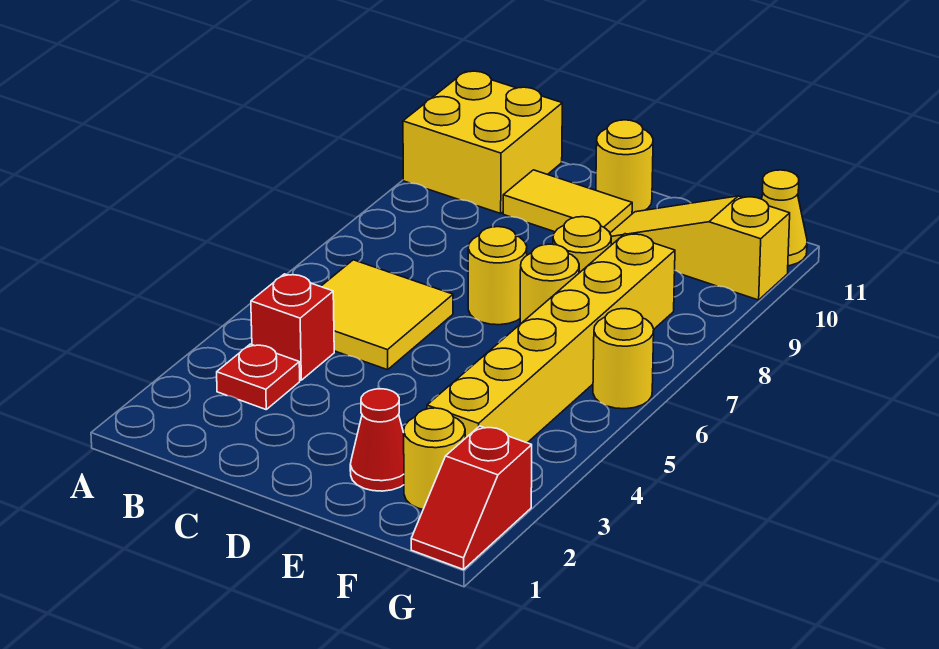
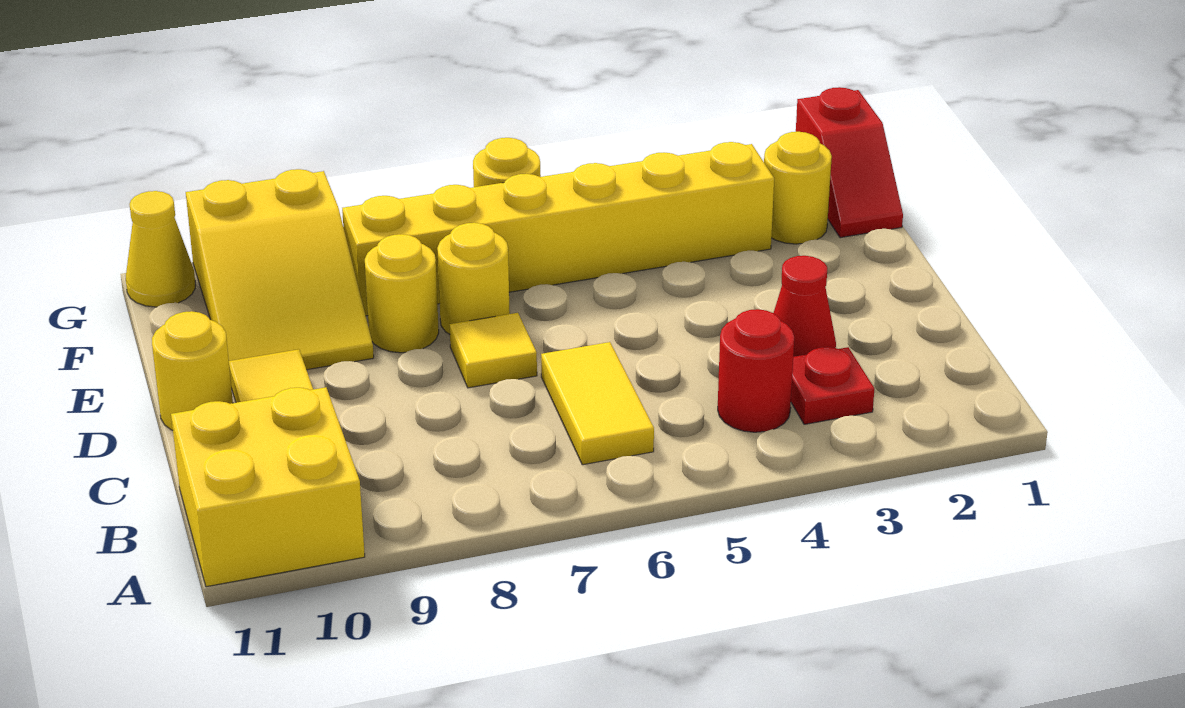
red 1x1 brick [251,274,334,380] -> red 1x1 round brick [718,309,794,432]
yellow 2x2 tile [321,260,453,370] -> yellow 1x2 tile [541,342,654,465]
yellow 1x1 round brick [468,227,527,325] -> yellow 1x1 tile [450,313,537,388]
red 1x1 cone [350,389,404,491] -> red 1x1 cone moved to [774,256,836,357]
yellow 1x3 slope [610,196,790,300] -> yellow 2x3 slope [186,169,374,370]
red 1x2 slope [411,426,532,570] -> red 1x2 slope turned to [796,87,903,238]

